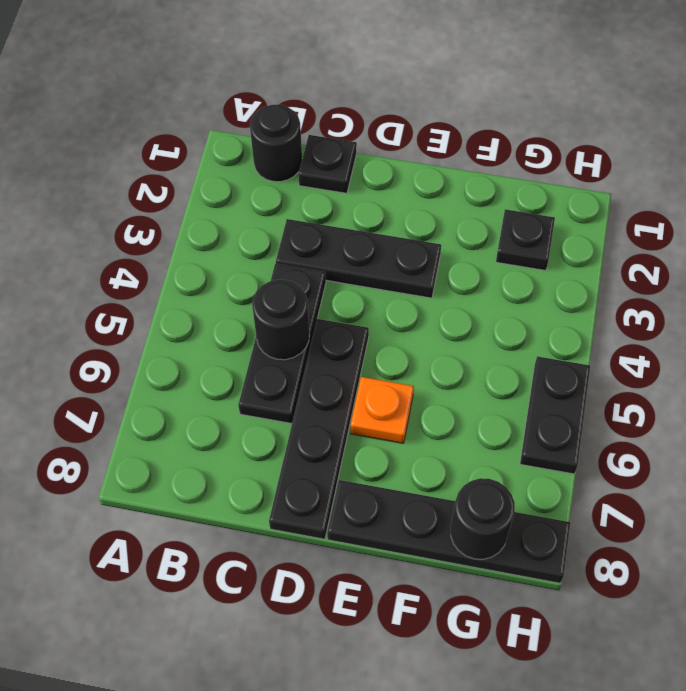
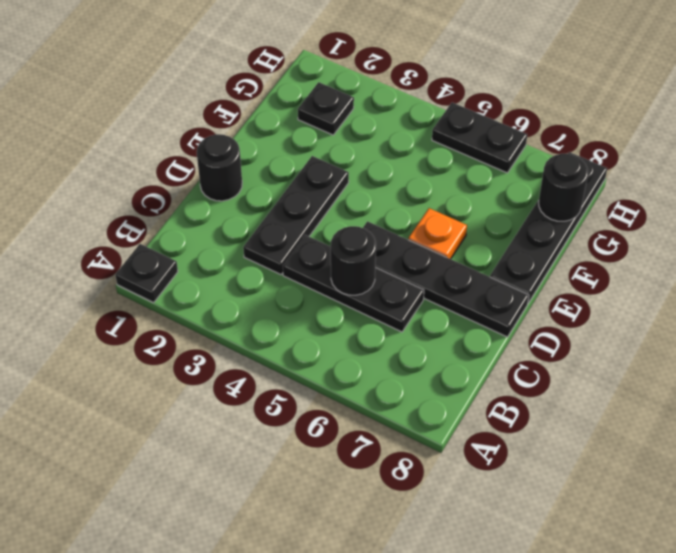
black 1x1 round brick [250,105,302,182] -> black 1x1 round brick moved to [197,134,242,201]
black 1x1 plate [298,135,357,193] -> black 1x1 plate moved to [115,244,178,303]

